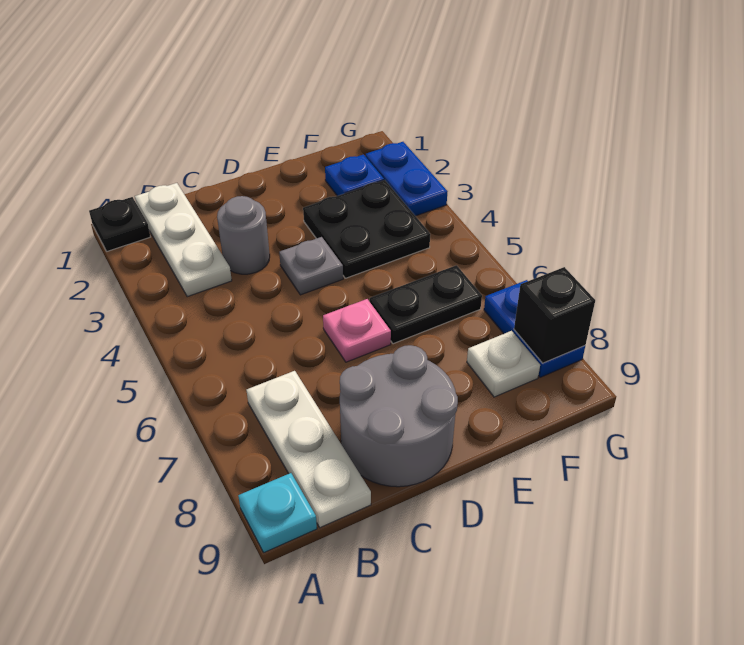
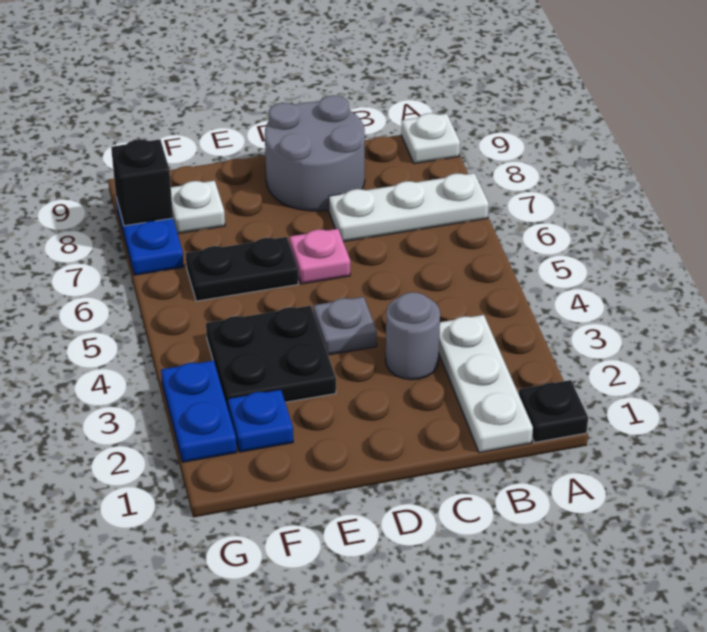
cyan 1x1 plate [238,473,317,552] -> white 1x1 plate [401,113,460,164]
white 1x3 plate [246,371,371,528] -> white 1x3 plate turned to [329,173,489,242]

